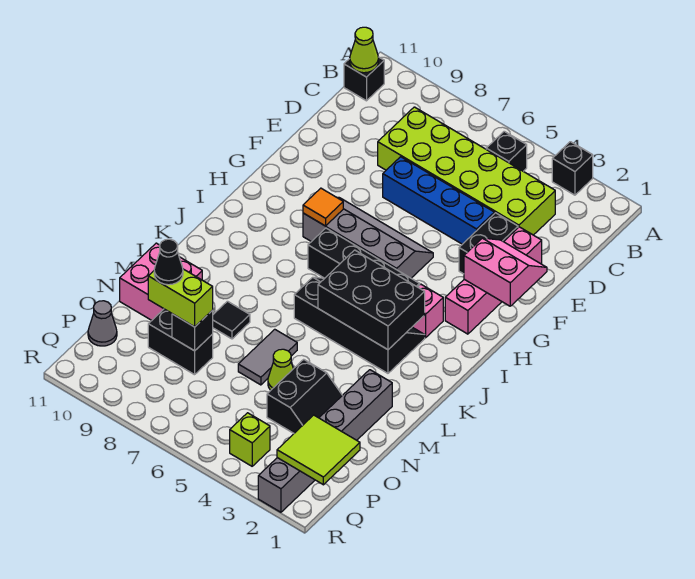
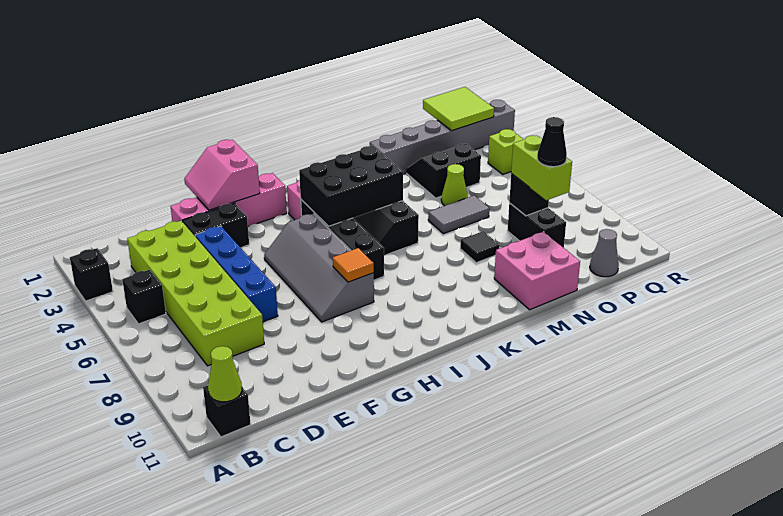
black 2x3 brick [318,250,425,350] -> black 2x3 brick turned to [299,146,403,226]

